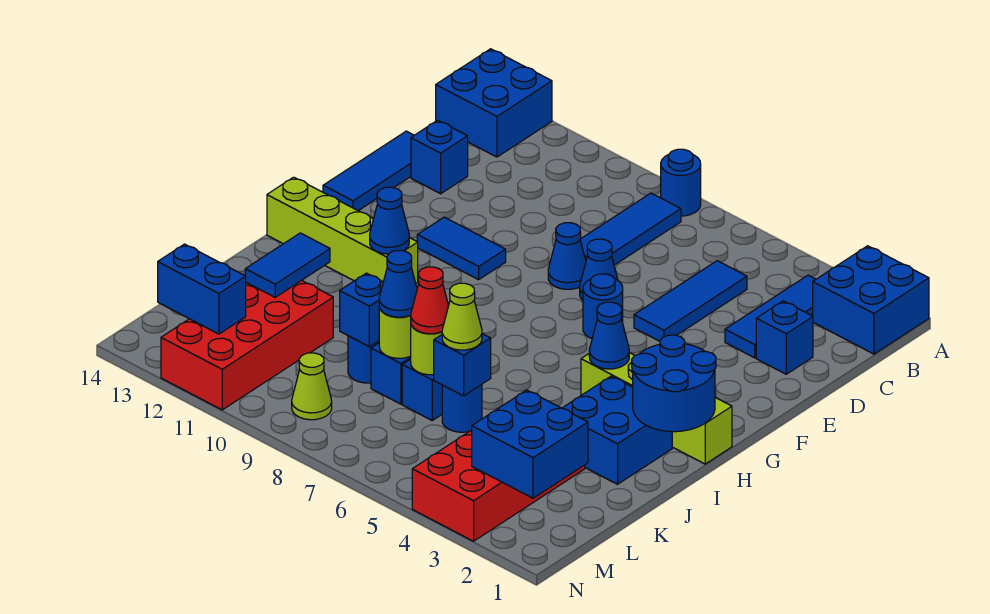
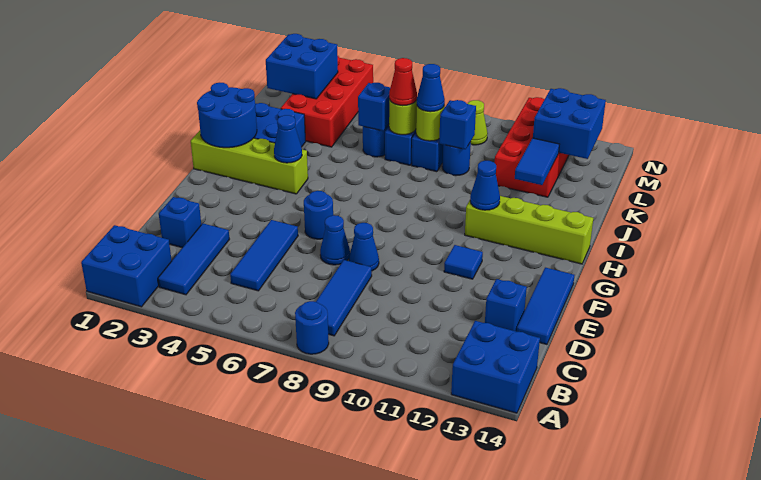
blue 1x2 tile [417,217,506,280] -> blue 1x1 tile [444,245,483,279]
lime 1x1 cone [442,283,482,350] -> none
blue 1x2 brick [158,244,246,334] -> blue 2x2 brick [533,88,606,159]

